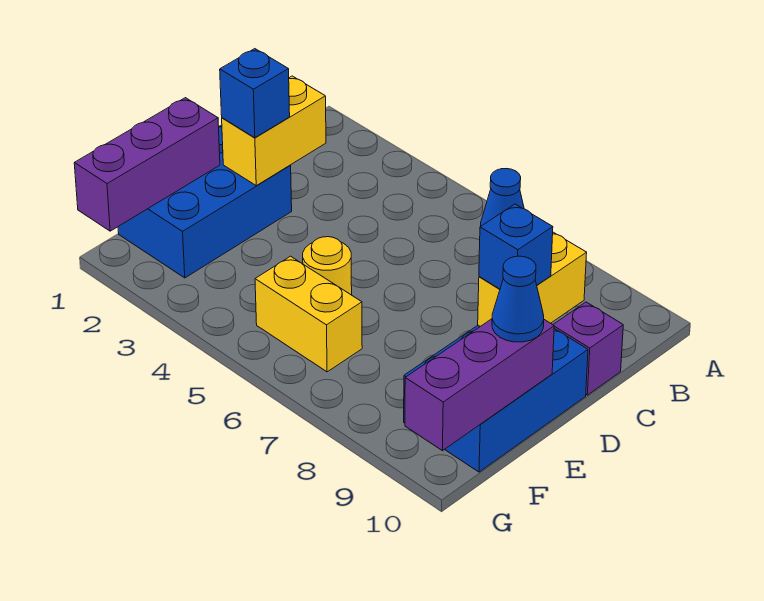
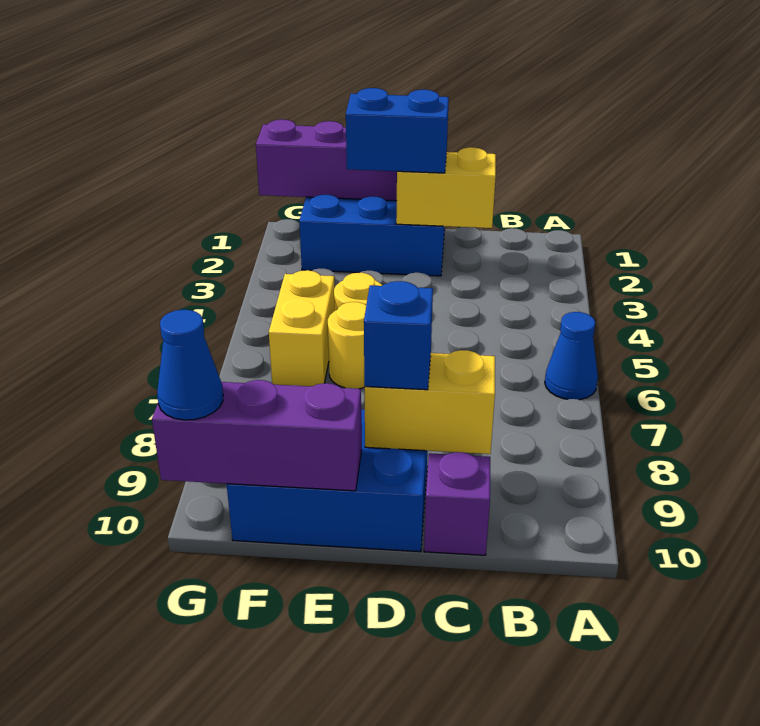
blue 1x1 brick [220,49,290,138] -> blue 1x2 brick [346,88,449,173]
none -> yellow 1x1 round brick [328,302,366,389]
blue 1x1 cone [492,256,544,342] -> blue 1x1 cone moved to [157,310,223,420]

